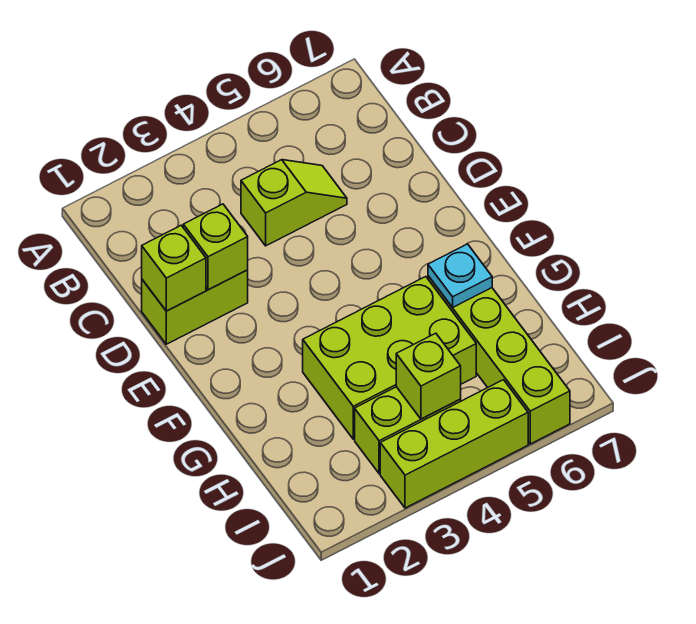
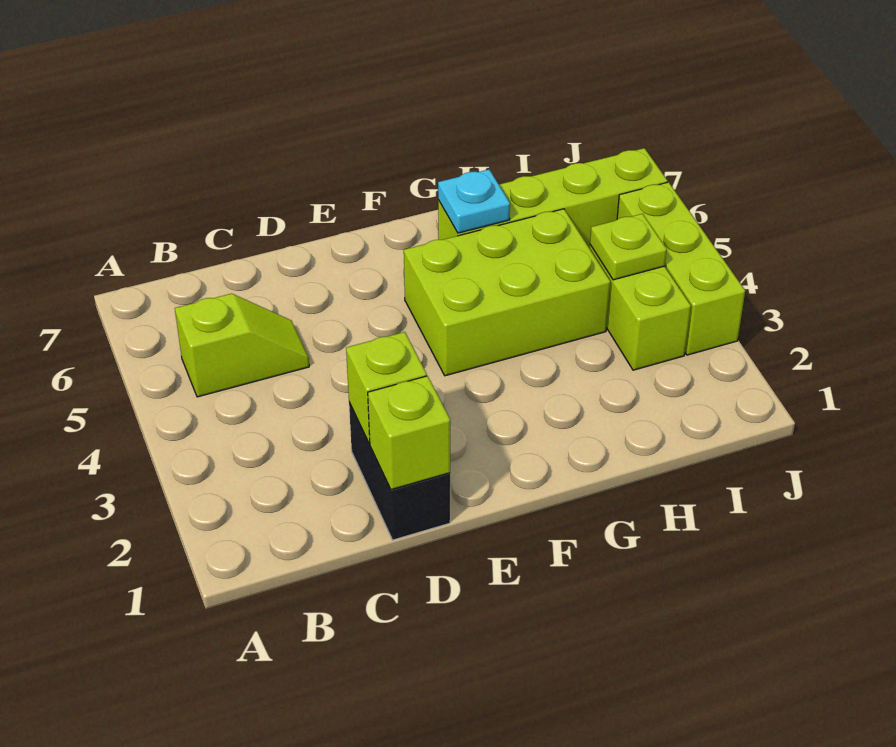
lime 1x2 slope [241,160,347,246] -> lime 1x2 slope turned to [175,294,309,397]
lime 1x2 brick [142,270,248,344] -> black 1x2 brick [349,402,450,540]
lime 2x3 brick [303,277,476,439] -> lime 2x3 brick turned to [404,209,610,376]
lime 1x1 brick [396,333,461,419] -> lime 1x1 plate [590,214,667,280]

